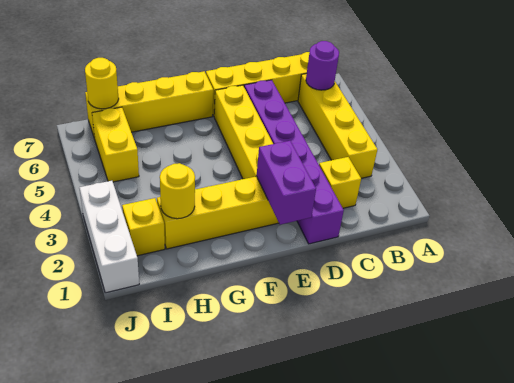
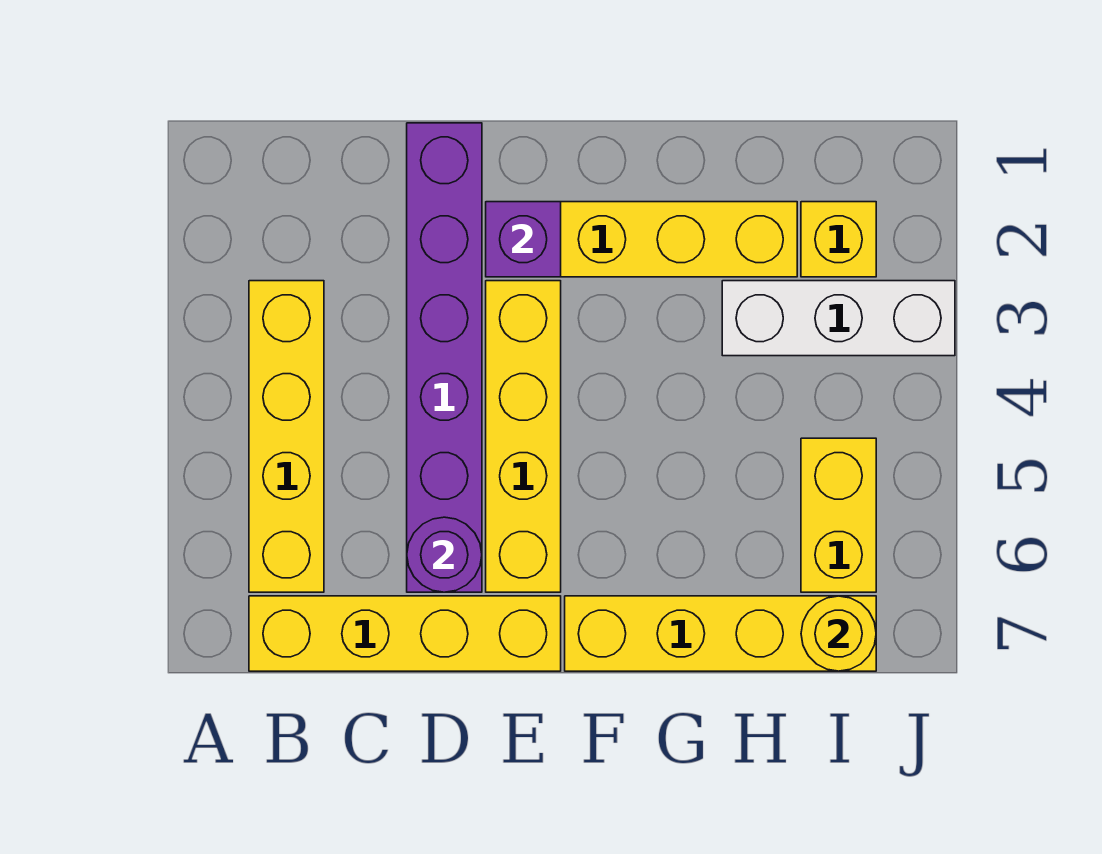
purple 1x1 round brick [306,41,339,90] -> purple 1x1 round brick moved to [407,517,482,592]
yellow 1x1 brick [319,157,361,208] -> none
purple 1x2 brick [257,141,316,225] -> purple 1x1 brick [486,202,561,277]
yellow 1x1 round brick [160,163,195,219] -> none
white 1x3 brick [79,181,139,293] -> white 1x3 brick turned to [722,281,955,356]

